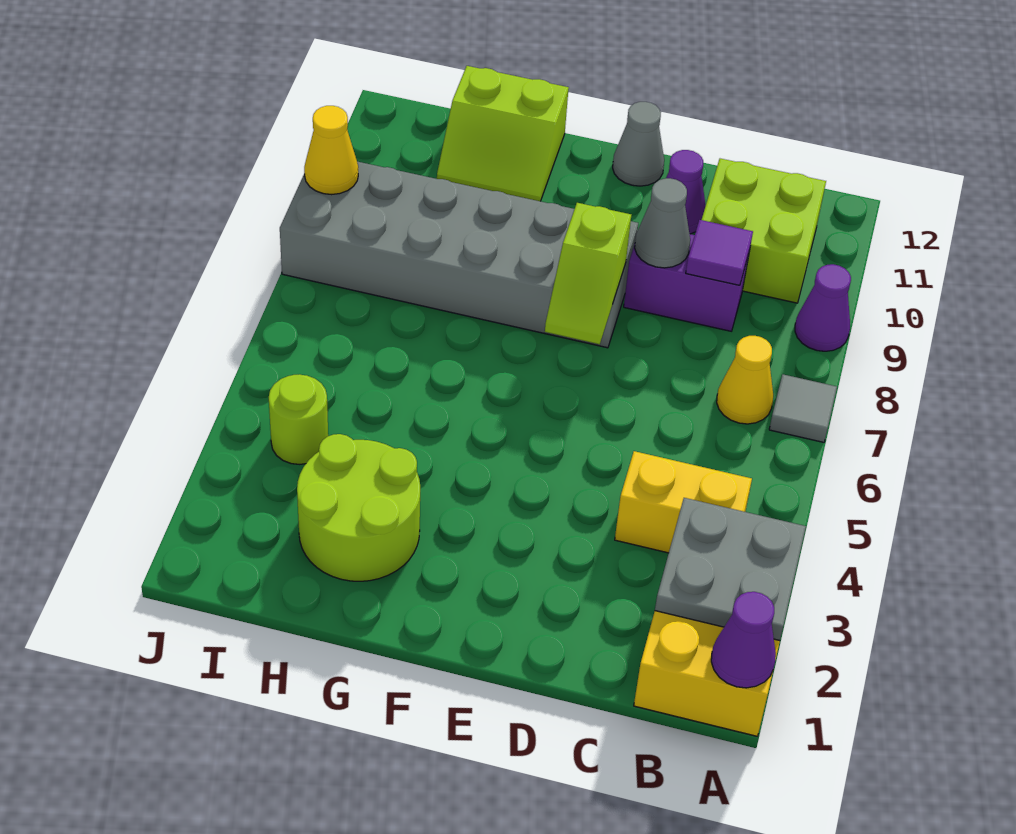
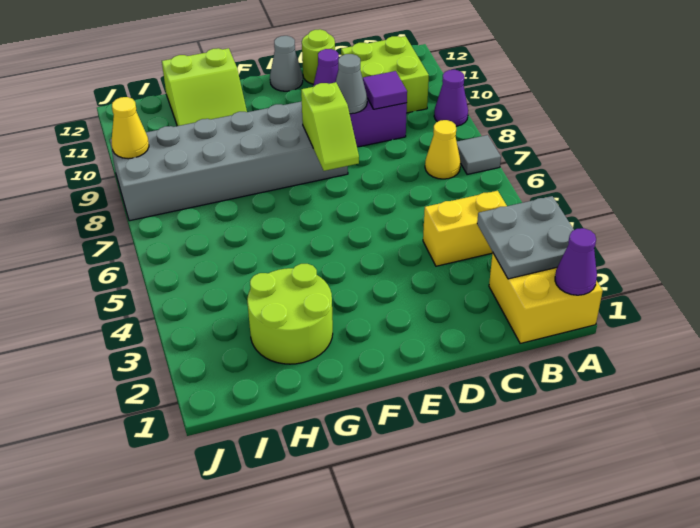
lime 1x1 round brick [269,374,328,464] -> lime 1x1 round brick moved to [302,29,335,84]

